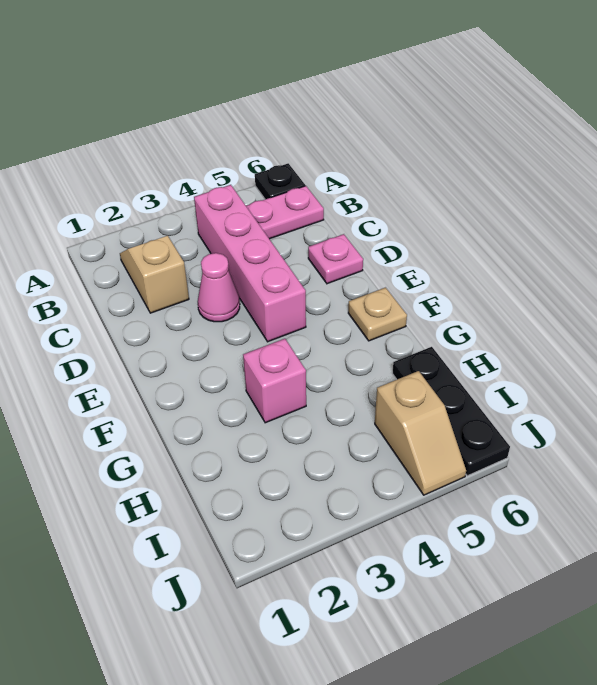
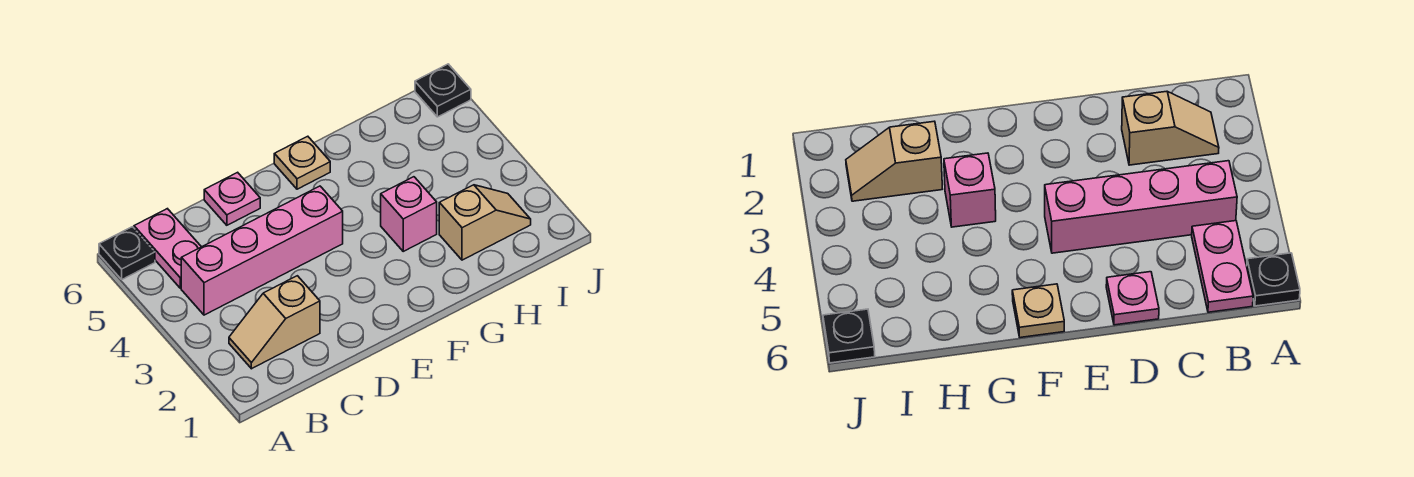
pink 1x1 cone [198,253,240,322] -> none
black 1x3 plate [392,347,510,476] -> black 1x1 plate [415,64,471,117]
tan 1x2 slope [375,371,466,495] -> tan 1x2 slope moved to [439,185,531,260]

